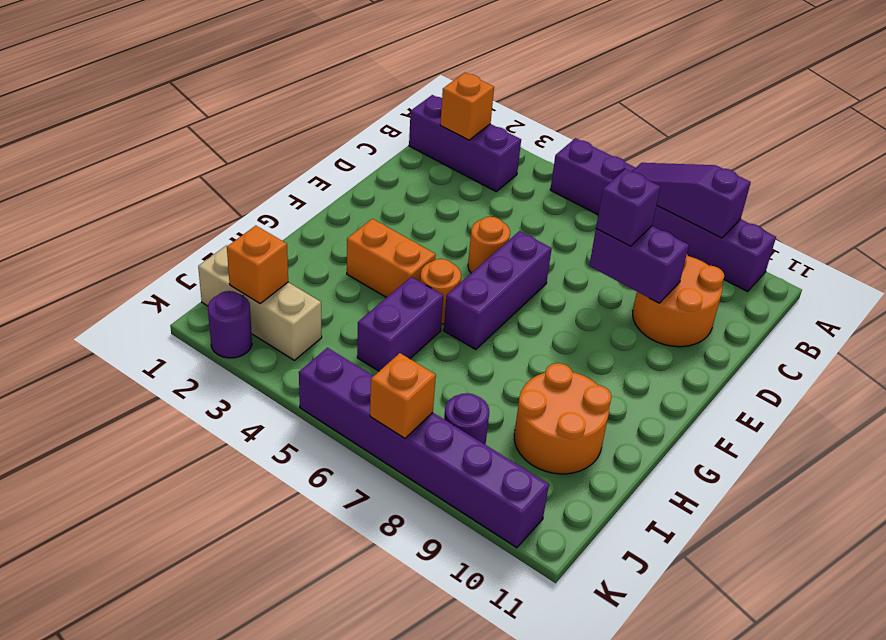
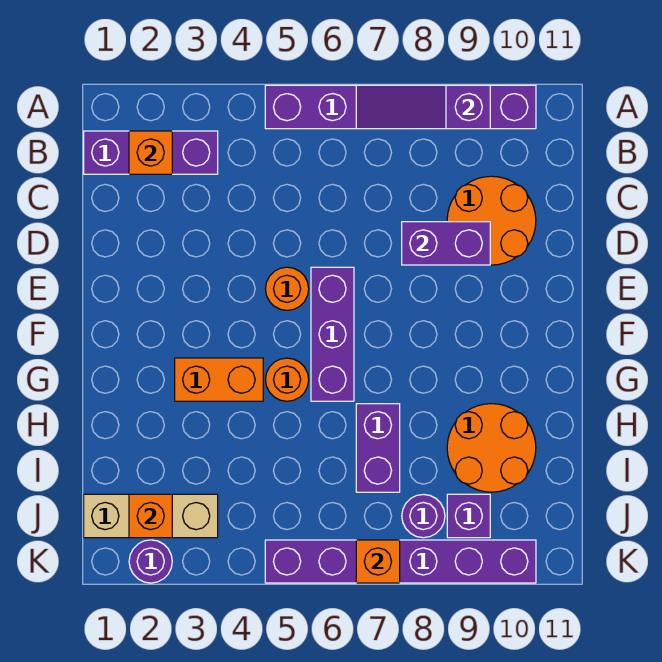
purple 1x1 brick [596,169,660,246] -> purple 1x1 brick moved to [447,494,490,538]
purple 1x2 brick [357,277,443,371] -> purple 1x2 brick moved to [356,404,400,492]

